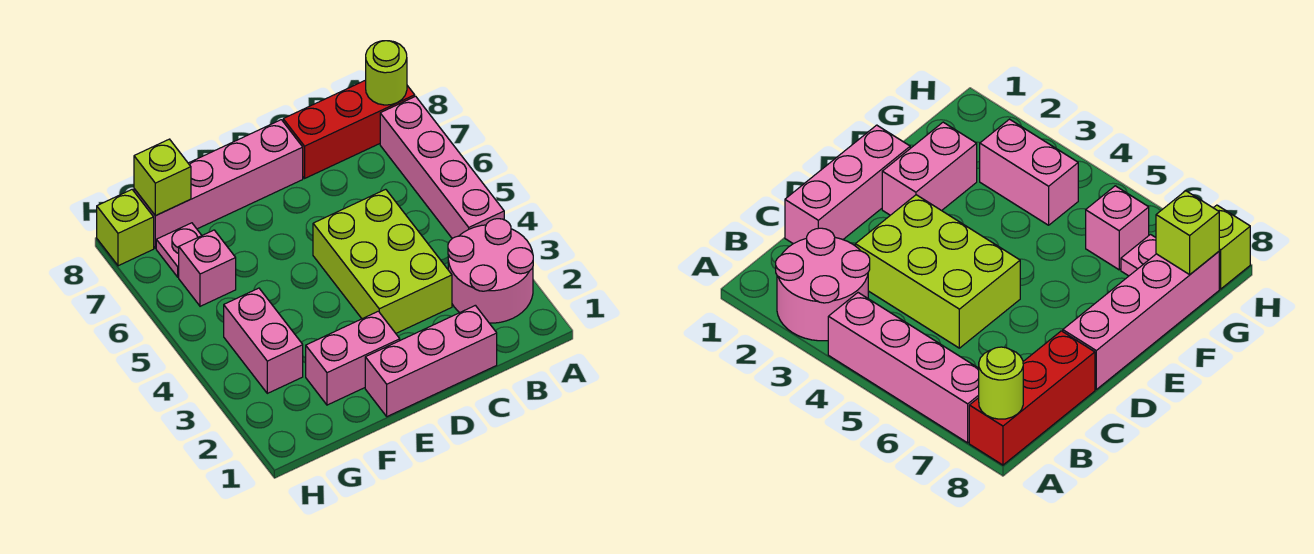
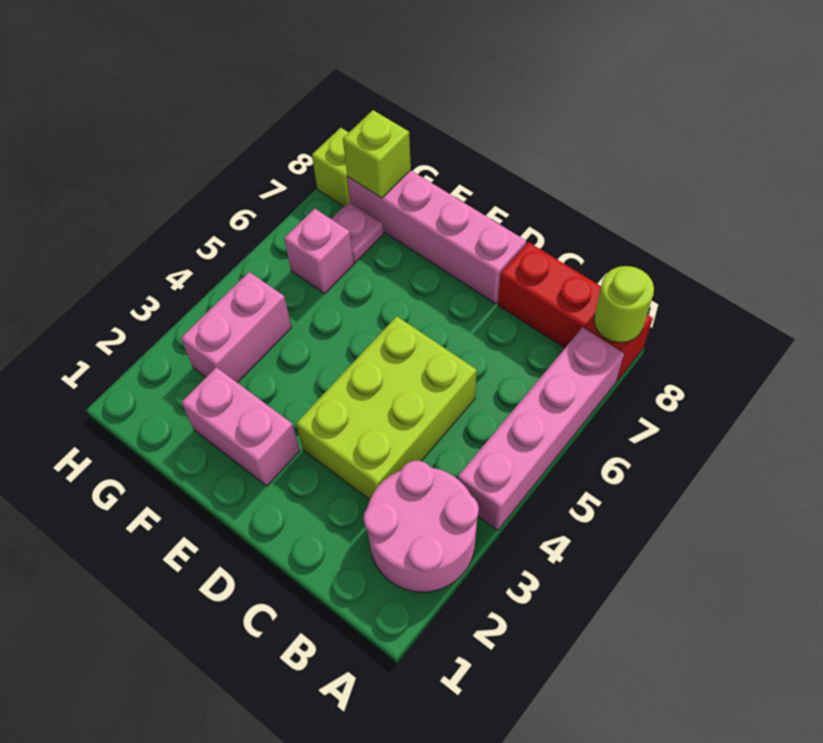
pink 1x3 brick [365,305,497,417] -> none

